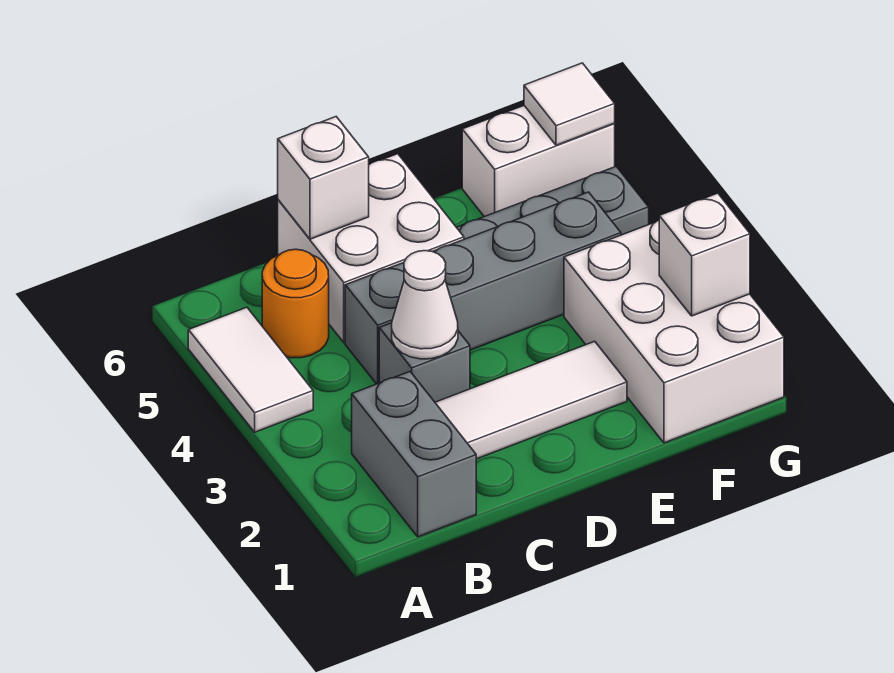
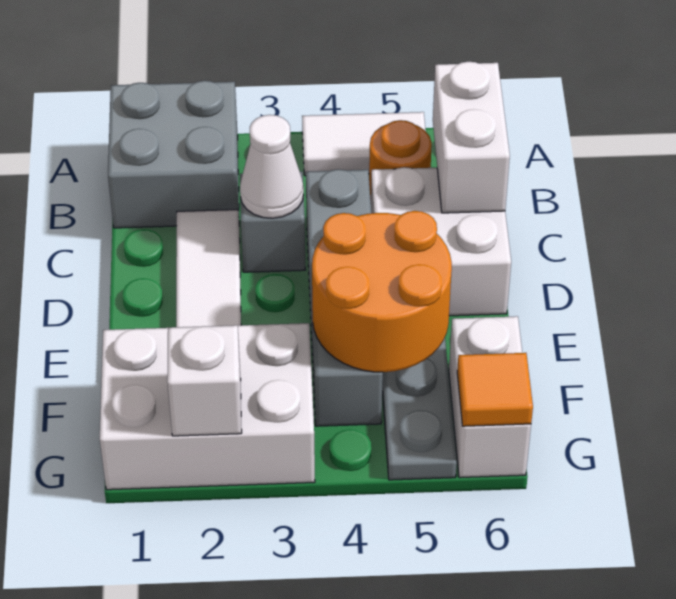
grey 1x2 brick [352,372,476,537] -> grey 2x2 brick [108,81,239,228]
white 1x1 brick [278,117,369,239] -> white 1x2 brick [433,62,510,213]
none -> orange 2x2 round brick [312,211,452,372]
white 1x1 tile [524,63,615,145] -> orange 1x1 tile [457,353,533,426]

